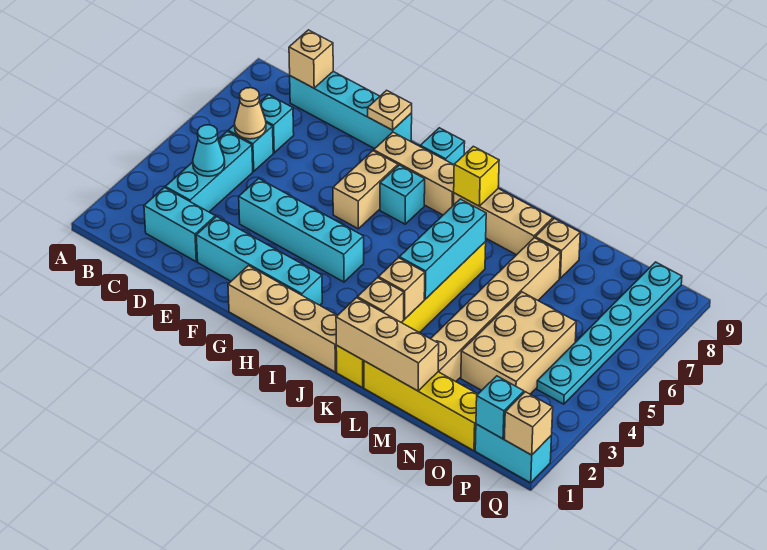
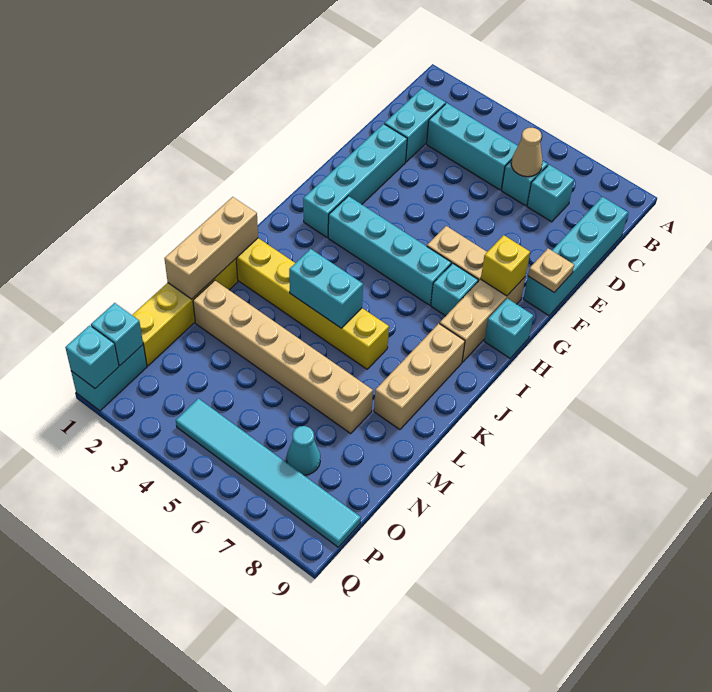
cyan 1x1 cone [193,125,225,176] -> cyan 1x1 cone moved to [287,426,320,475]
tan 1x1 brick [289,30,333,88] -> none
cyan 1x4 brick [239,178,364,282] -> cyan 1x4 brick turned to [328,196,451,305]
tan 1x4 brick [228,266,338,372] -> none
yellow 1x1 brick [454,146,499,206] -> yellow 1x1 brick moved to [481,235,530,296]
tan 1x1 brick [357,278,404,323] -> none
tan 1x1 brick [379,258,425,319] -> none
cyan 1x3 brick [399,199,486,299] -> cyan 1x2 brick [289,249,363,328]
tan 1x1 brick [535,218,580,278] -> none
tan 2x3 brick [461,292,576,394] -> none
cyan 1x6 plate [537,262,682,404] -> cyan 1x6 tile [176,398,361,547]
tan 1x1 brick [504,392,553,455] -> cyan 1x1 brick [65,325,119,388]

